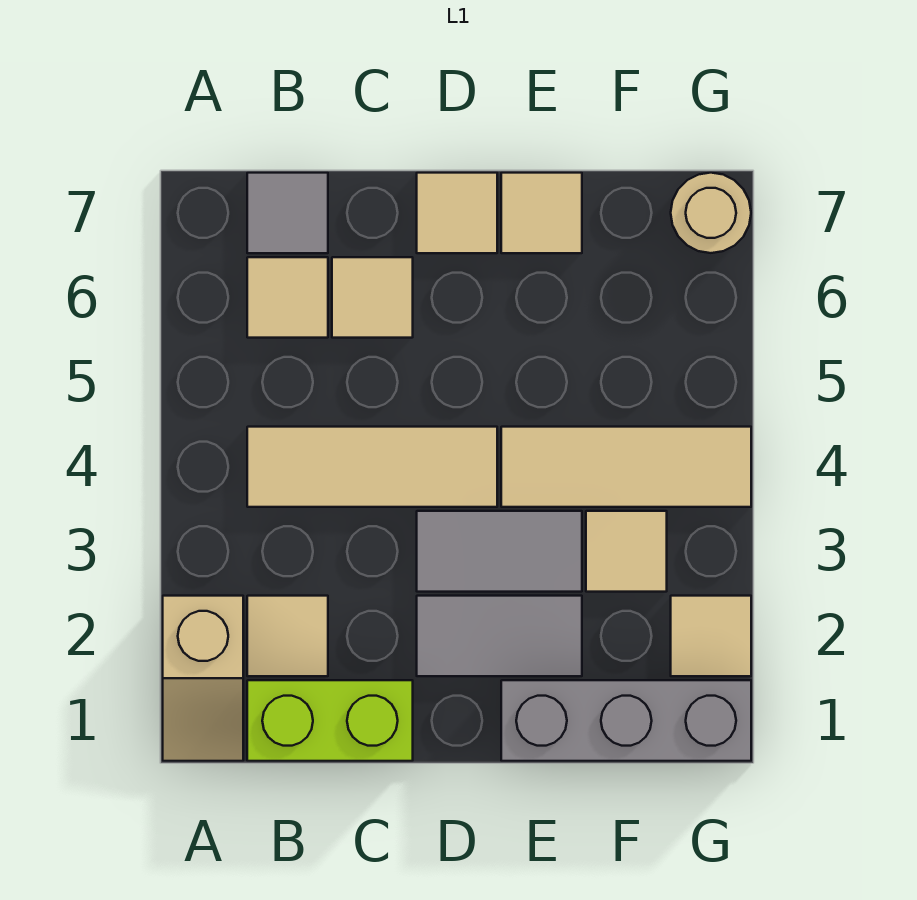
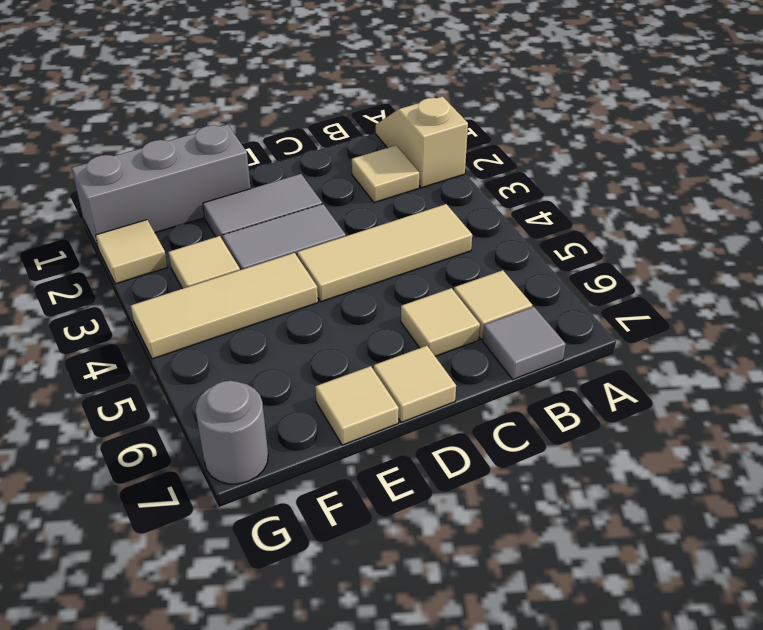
lime 1x2 brick [247,680,413,761] -> none
tan 1x1 round brick [671,173,751,253] -> grey 1x1 round brick [196,381,268,484]

